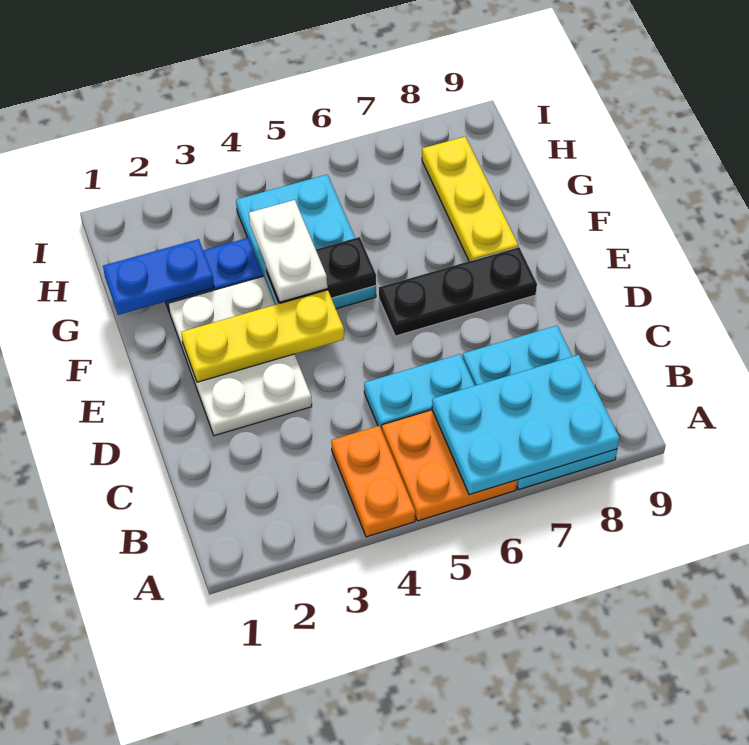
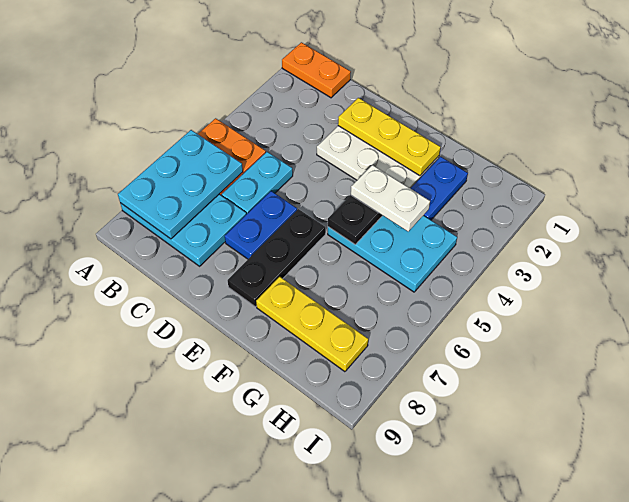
orange 1x2 plate [331,426,415,537] -> orange 1x2 plate moved to [282,42,351,98]
yellow 1x3 plate [181,290,344,382] -> yellow 1x3 plate turned to [338,98,441,176]
blue 1x2 plate [103,239,214,315] -> blue 1x2 plate moved to [225,191,297,259]

